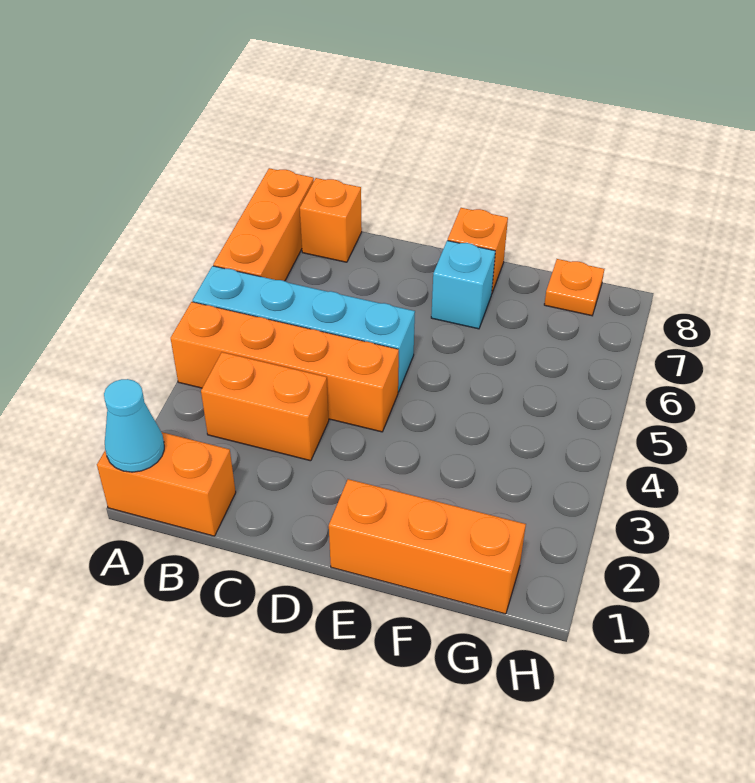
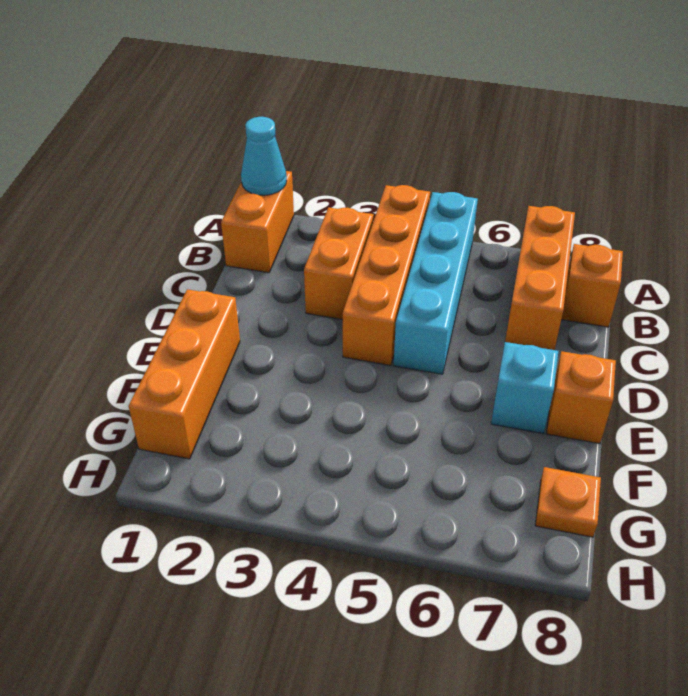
orange 1x3 brick [213,168,314,281] -> orange 1x3 brick turned to [505,206,575,350]

